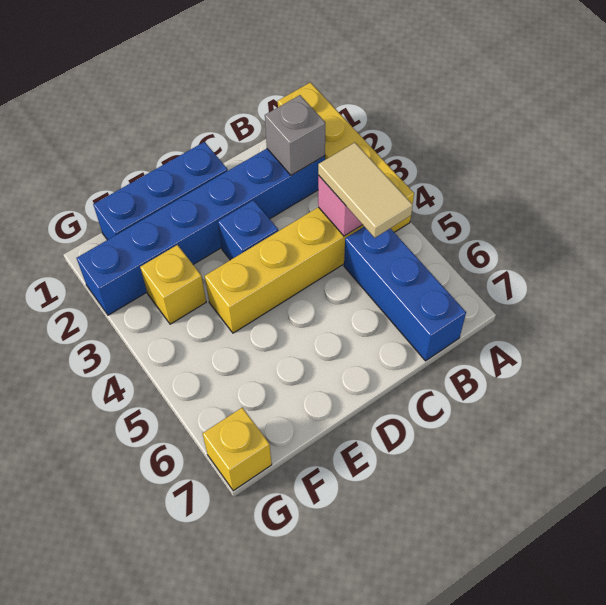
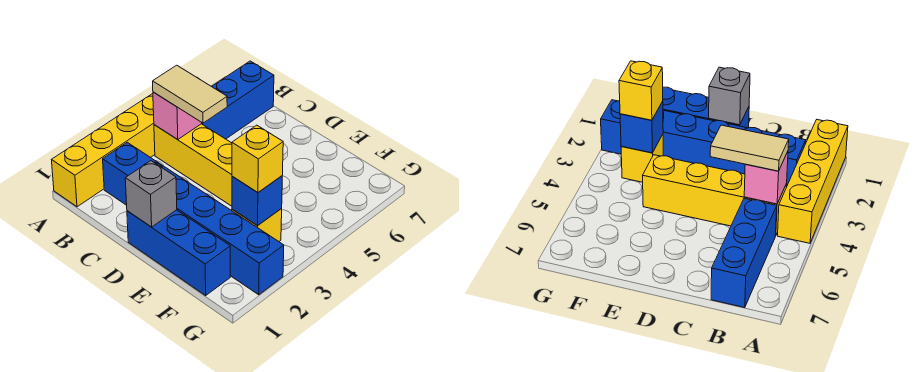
grey 1x1 brick [265,95,325,175] -> grey 1x1 brick moved to [125,161,177,227]
tan 1x2 tile [318,143,413,238] -> tan 1x2 tile turned to [153,65,227,123]
blue 1x1 brick [218,200,278,260] -> blue 1x1 brick moved to [232,176,282,226]
yellow 1x1 brick [202,407,272,491] -> yellow 1x1 brick moved to [232,125,283,192]

